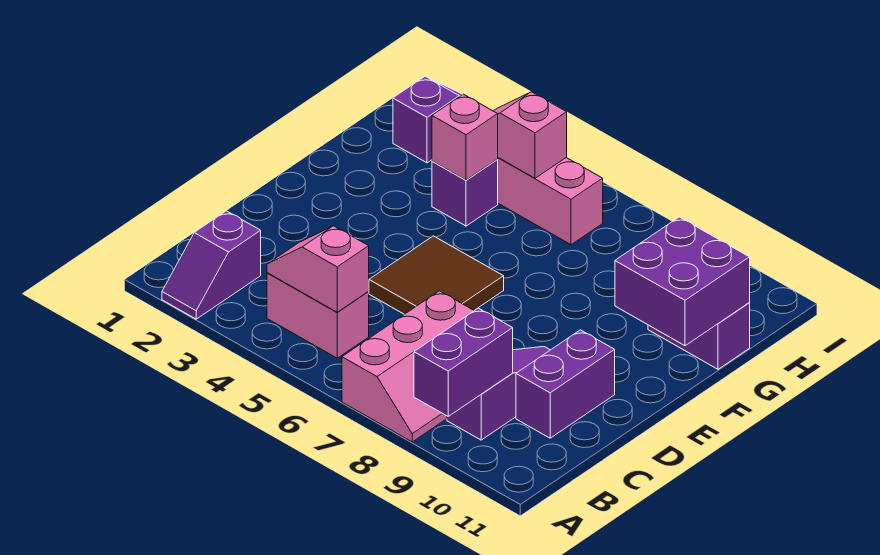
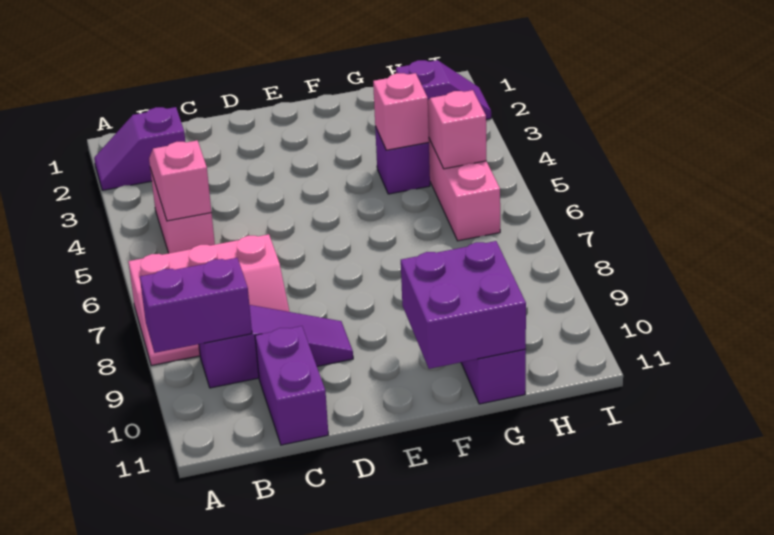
purple 1x2 brick [516,330,615,438] -> purple 1x2 brick turned to [255,326,328,445]
brown 2x2 tile [369,236,504,314] -> none

